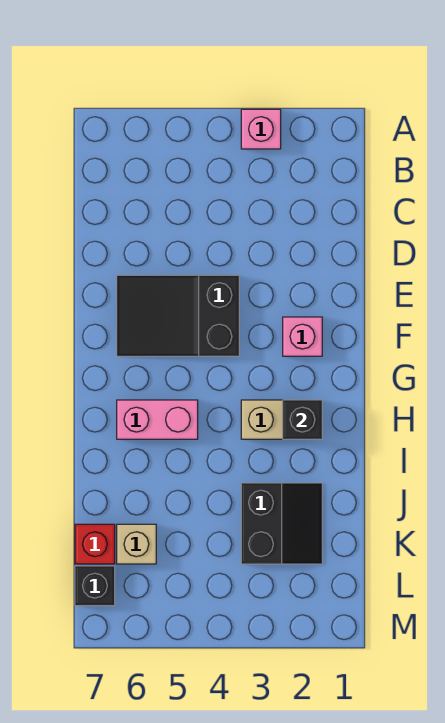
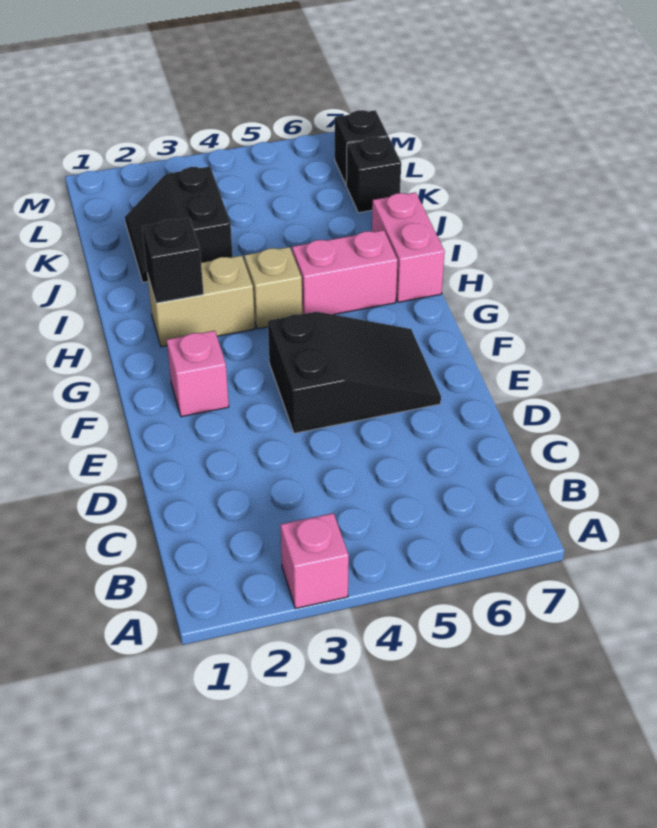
none -> pink 1x2 brick [372,192,445,302]
tan 1x1 brick [117,524,156,564] -> tan 1x1 brick moved to [244,247,302,329]
red 1x1 brick [75,524,115,564] -> black 1x1 brick [346,137,401,213]

